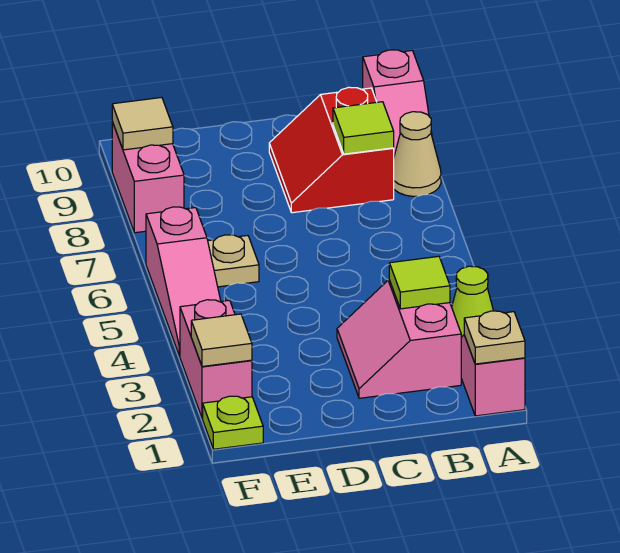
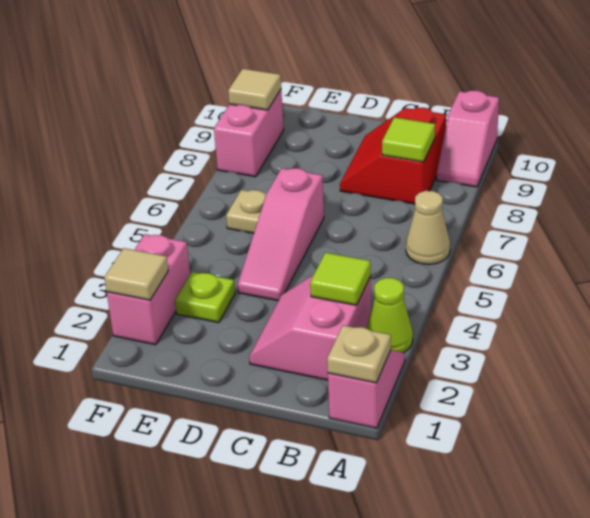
tan 1x1 cone [394,112,441,196] -> tan 1x1 cone moved to [406,191,450,264]
lime 1x1 plate [203,396,263,449] -> lime 1x1 plate moved to [175,272,235,323]
pink 1x3 slope [146,207,221,356] -> pink 1x3 slope moved to [237,168,324,301]

